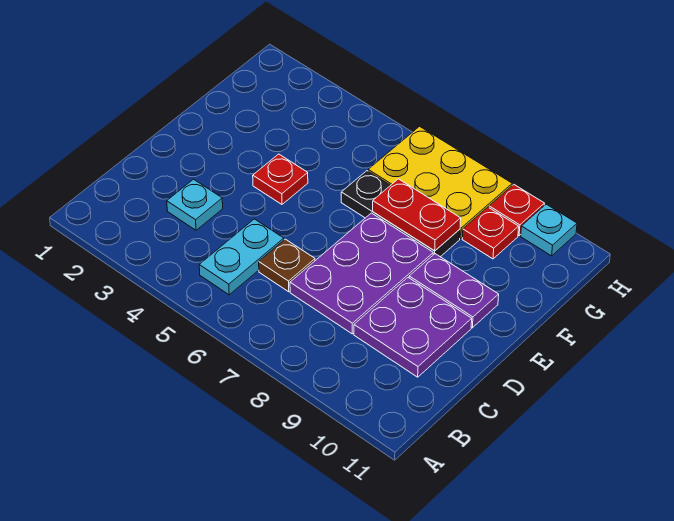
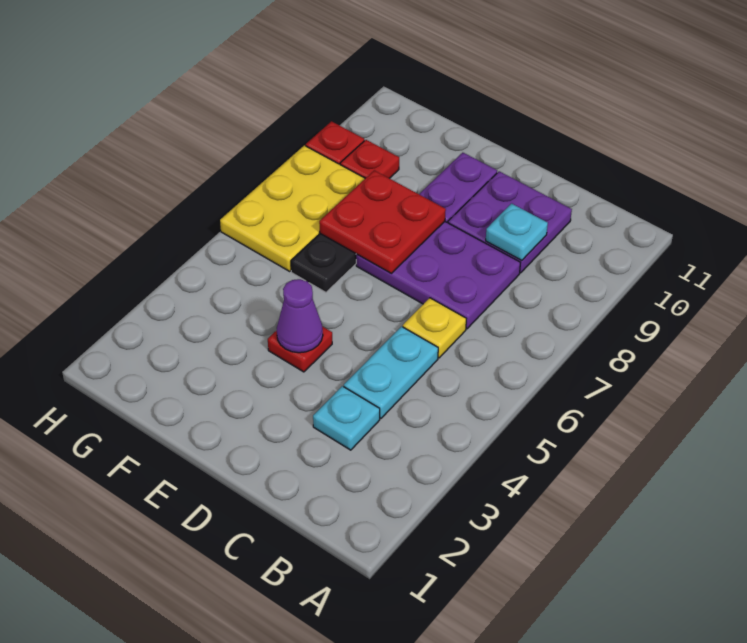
cyan 1x2 plate [199,219,284,295] -> cyan 1x2 plate turned to [344,327,438,418]
brown 1x1 plate [259,239,315,292] -> yellow 1x1 plate [403,298,466,358]
none -> purple 1x1 cone [277,279,323,353]
red 1x2 plate [373,179,461,251] -> red 2x2 plate [319,170,446,273]
cyan 1x1 plate [521,204,577,256] -> cyan 1x1 plate moved to [486,204,548,261]

